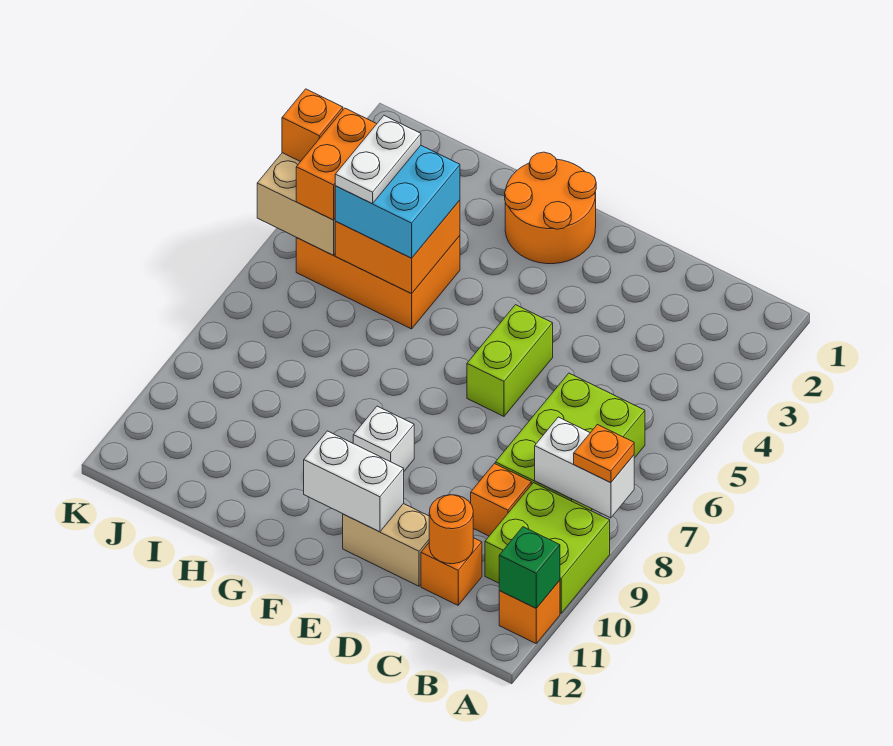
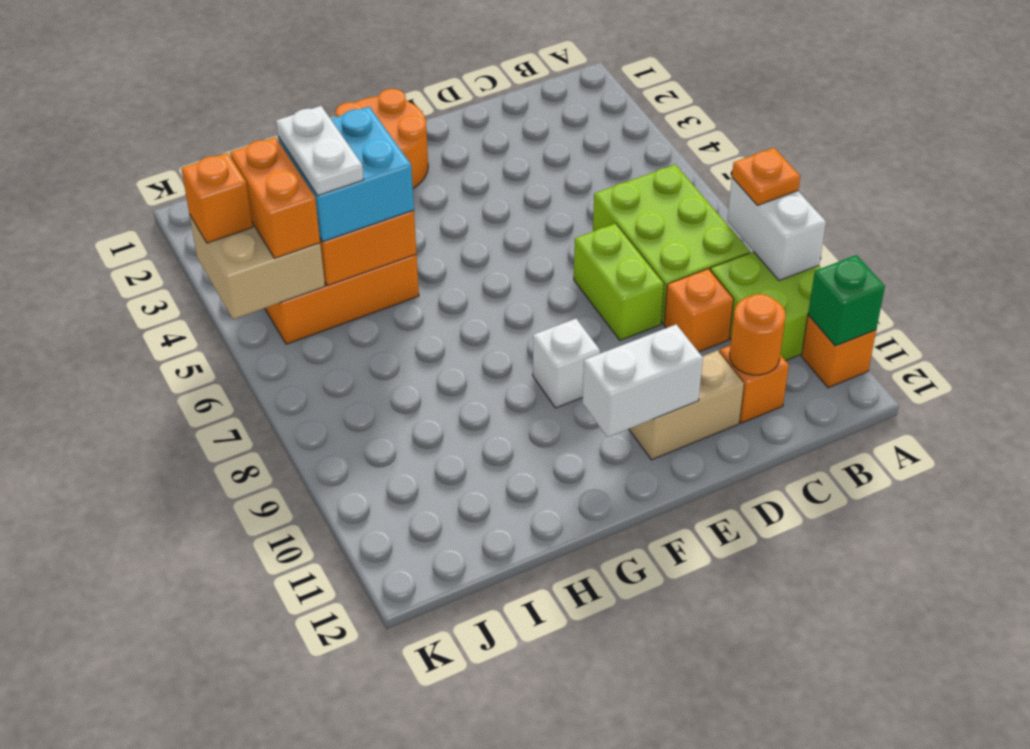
white 1x2 brick [535,417,634,518] -> white 1x2 brick turned to [727,178,826,281]
lime 1x2 brick [467,305,553,416] -> lime 1x2 brick moved to [574,223,664,340]

